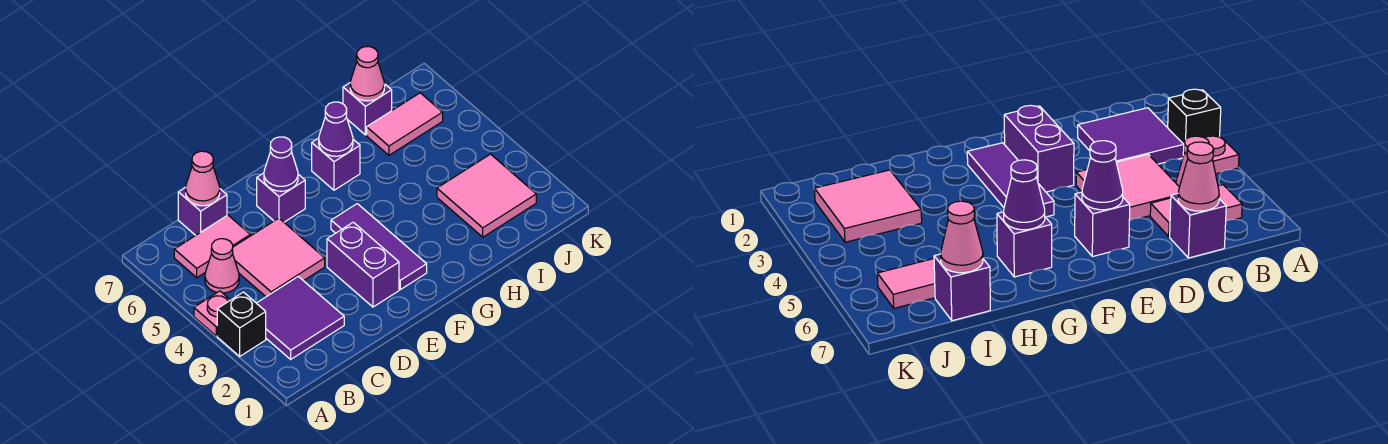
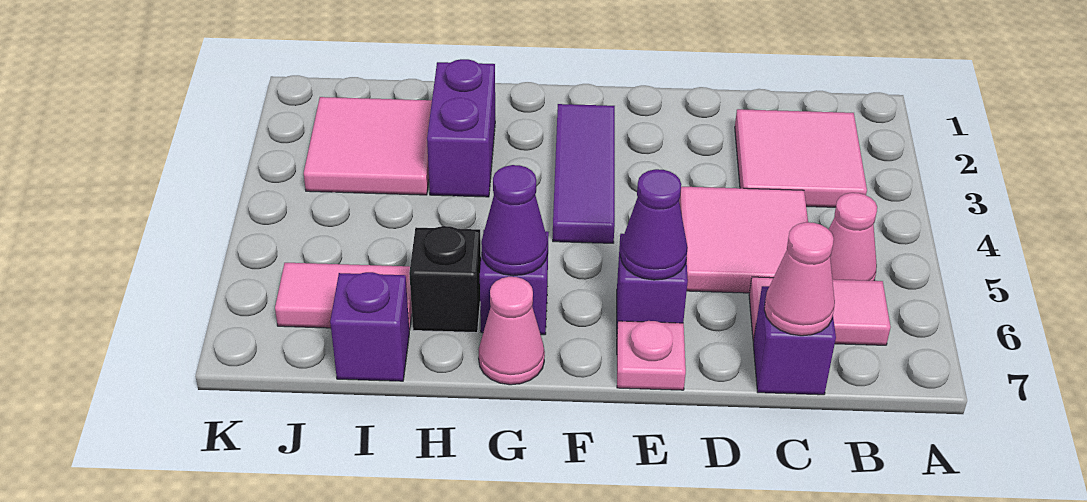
black 1x1 brick [217,292,266,356] -> black 1x1 brick moved to [409,226,481,333]
pink 1x1 plate [194,291,230,336] -> pink 1x1 plate moved to [617,321,686,390]
purple 2x2 tile [257,276,344,359] -> pink 2x2 tile [735,109,867,207]
purple 1x2 brick [327,222,399,307] -> purple 1x2 brick moved to [427,59,495,197]
pink 1x1 cone [350,47,385,101] -> pink 1x1 cone moved to [479,277,545,385]

